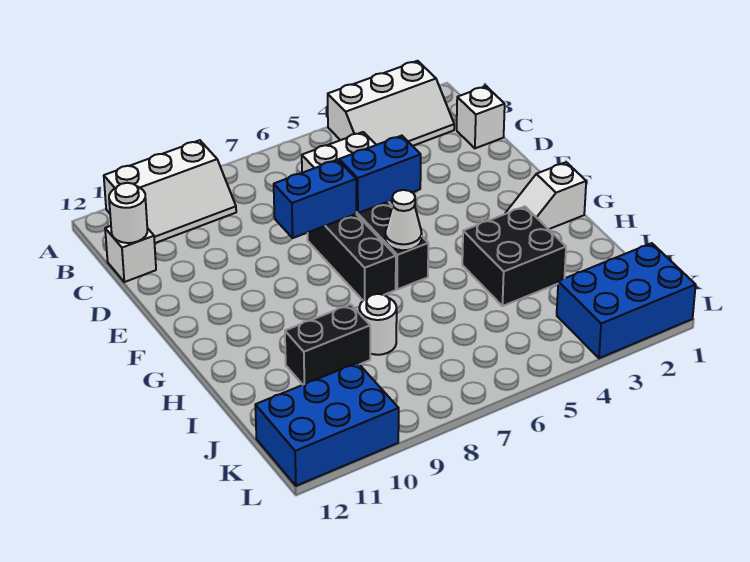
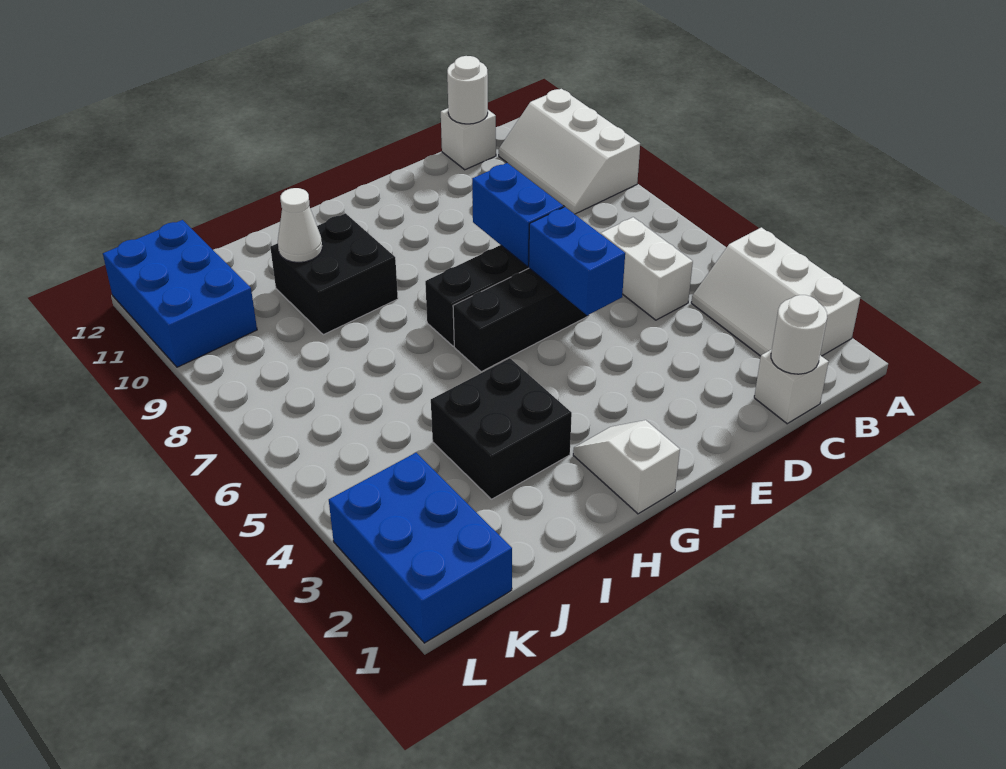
white 1x1 cone [385,190,422,250] -> white 1x1 cone moved to [278,188,322,263]
white 1x1 round brick [359,294,397,355] -> white 1x1 round brick moved to [771,295,827,374]
black 1x2 brick [285,304,370,385] -> black 2x2 brick [270,213,398,335]

